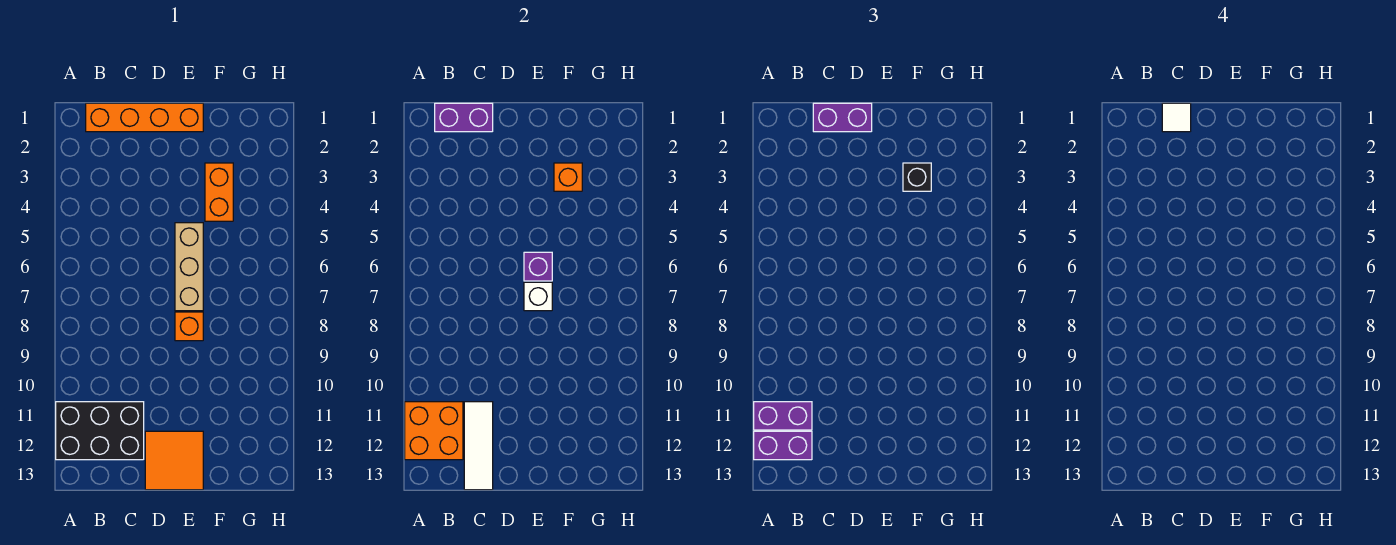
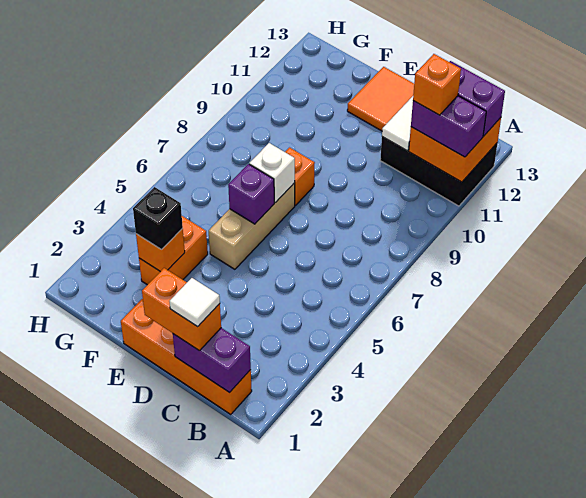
none -> orange 1x1 brick [413,54,461,115]
purple 1x2 brick [813,103,872,132] -> orange 1x2 brick [142,268,221,351]

